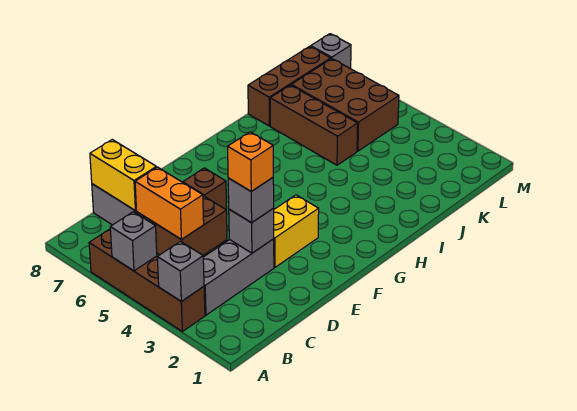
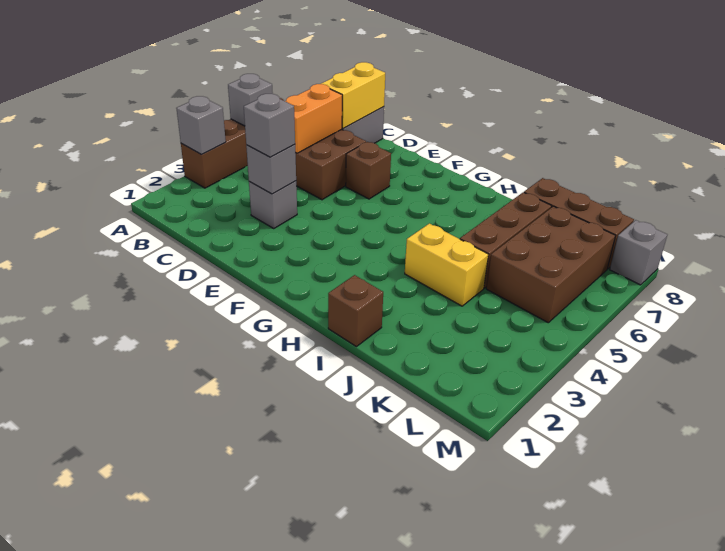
grey 1x3 brick [203,239,274,315] -> grey 1x1 brick [249,181,297,229]
orange 1x1 brick [228,132,273,191] -> none
yellow 1x2 brick [274,195,319,267] -> yellow 1x2 brick moved to [405,224,488,306]
none -> brown 1x1 brick [328,275,383,347]

